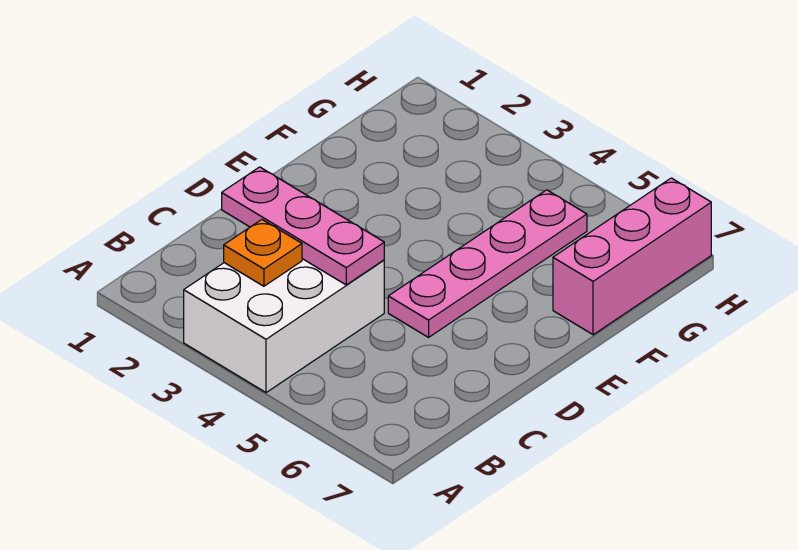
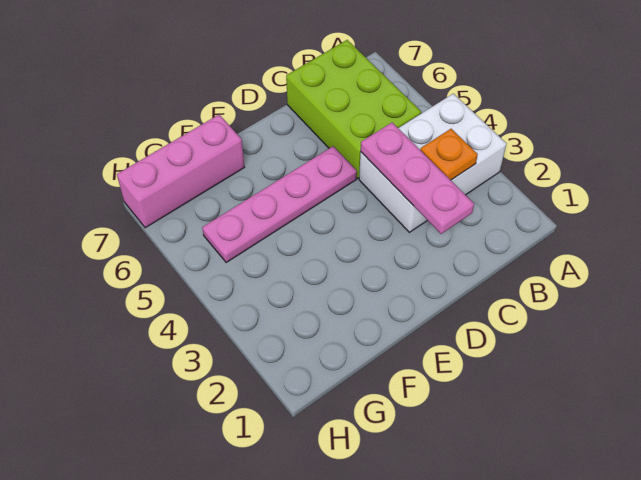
none -> lime 2x3 brick [286,40,421,178]

